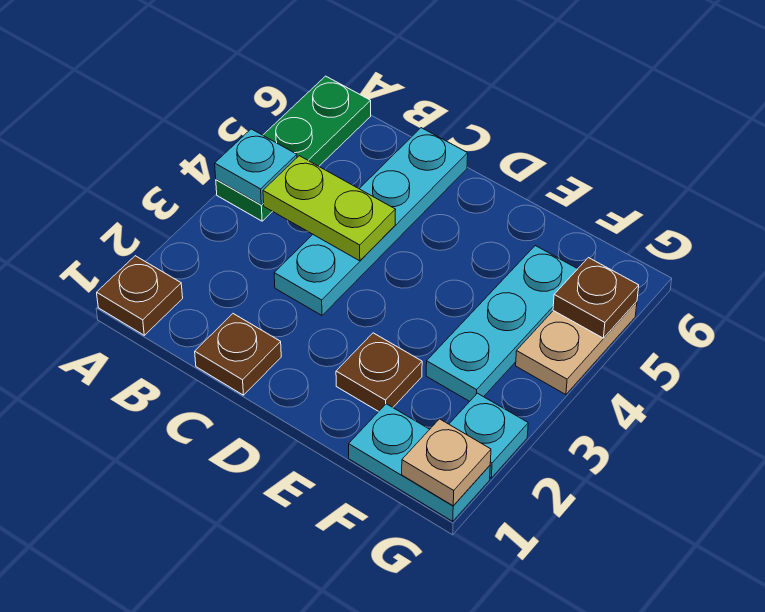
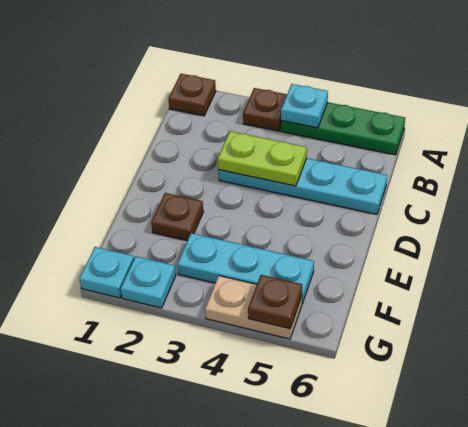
lime 1x2 plate [263,156,396,261] -> lime 1x2 plate turned to [218,131,307,186]
brown 1x1 plate [195,314,281,395] -> brown 1x1 plate moved to [243,88,287,131]
cyan 1x2 plate [349,404,490,521] -> cyan 1x1 plate [79,247,134,298]
tan 1x1 plate [402,419,491,506] -> none

